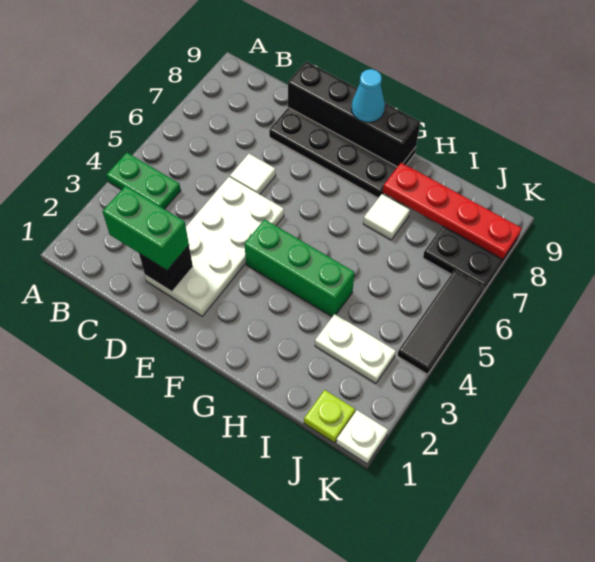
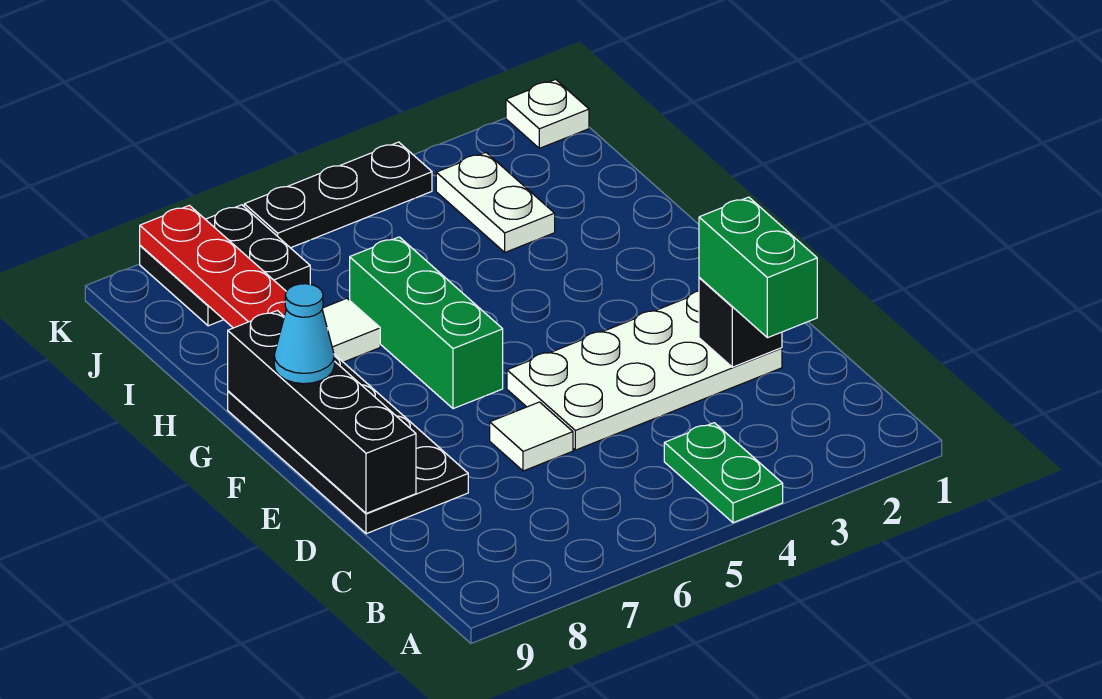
green 1x3 brick [244,219,354,317] -> green 1x3 brick moved to [350,237,503,409]
lime 1x1 plate [304,390,355,443] -> none
black 1x3 tile [397,270,484,374] -> black 1x3 plate [244,142,432,248]

